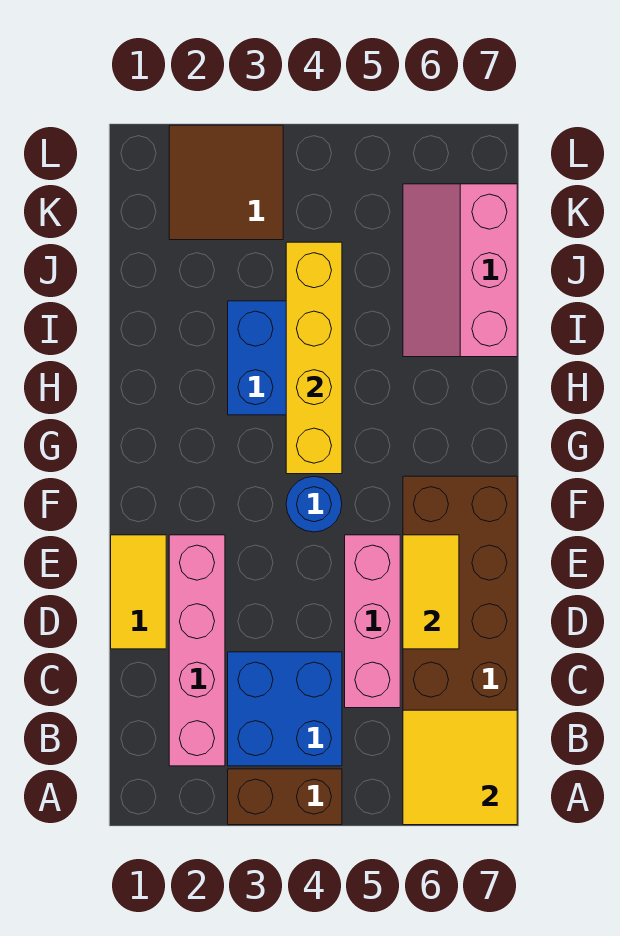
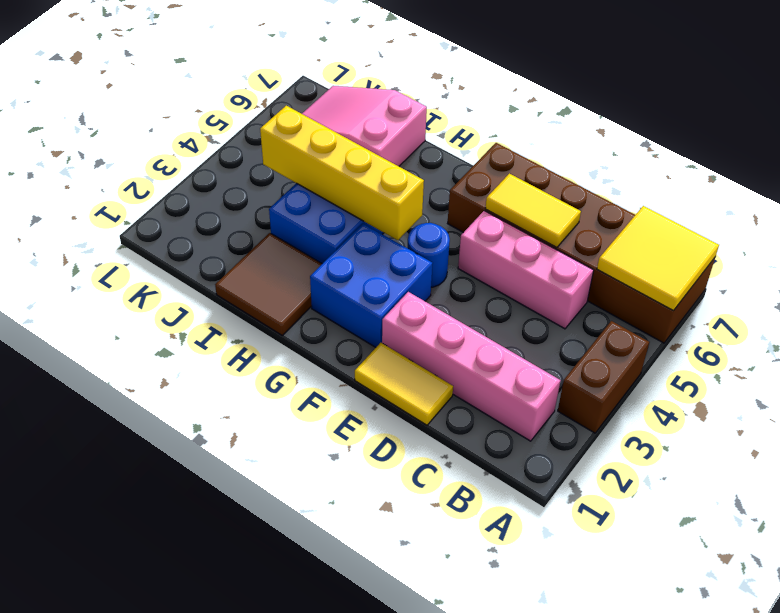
blue 2x2 brick [228,652,342,766] -> blue 2x2 brick moved to [310,224,433,347]
pink 2x3 slope [403,184,517,357] -> pink 2x3 slope turned to [302,86,427,166]
brown 2x2 tile [169,125,283,240] -> brown 2x2 tile moved to [215,233,322,335]

